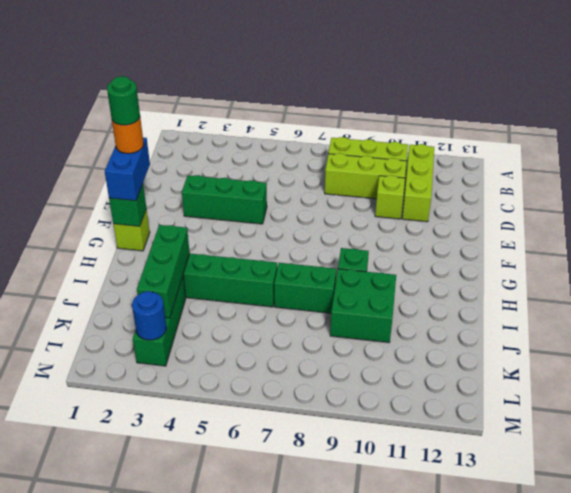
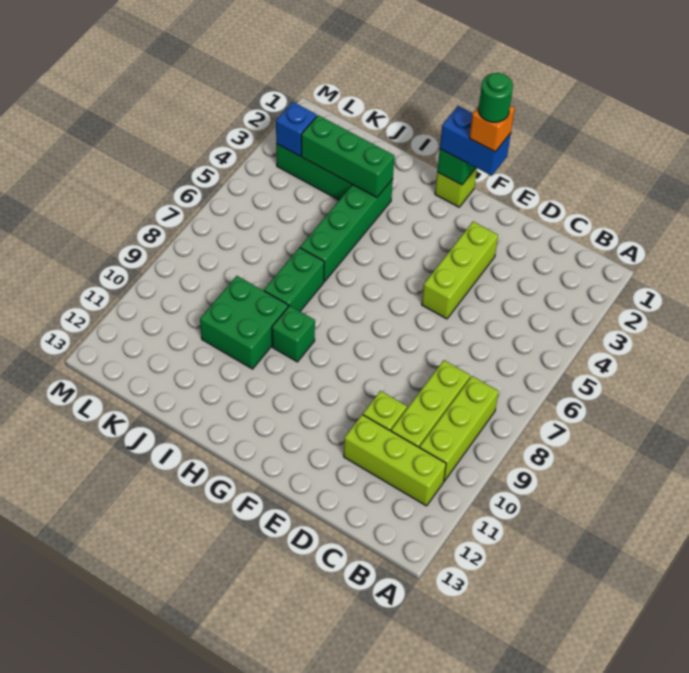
green 1x3 brick [182,175,267,224] -> lime 1x3 brick [422,222,498,319]
orange 1x1 round brick [112,118,144,153] -> orange 1x1 brick [469,106,515,152]
blue 1x1 round brick [132,291,166,340] -> blue 1x1 brick [276,102,317,156]

